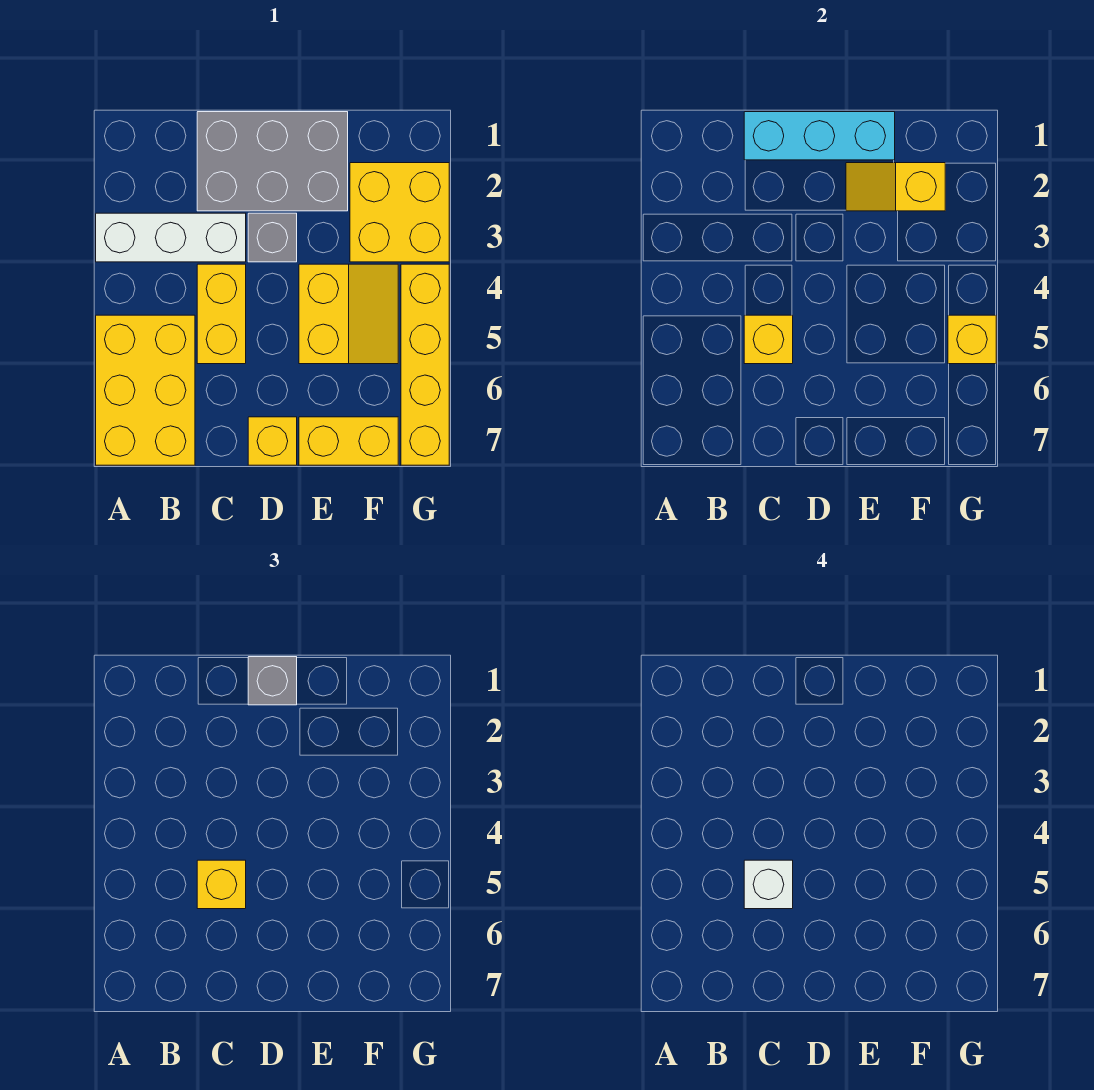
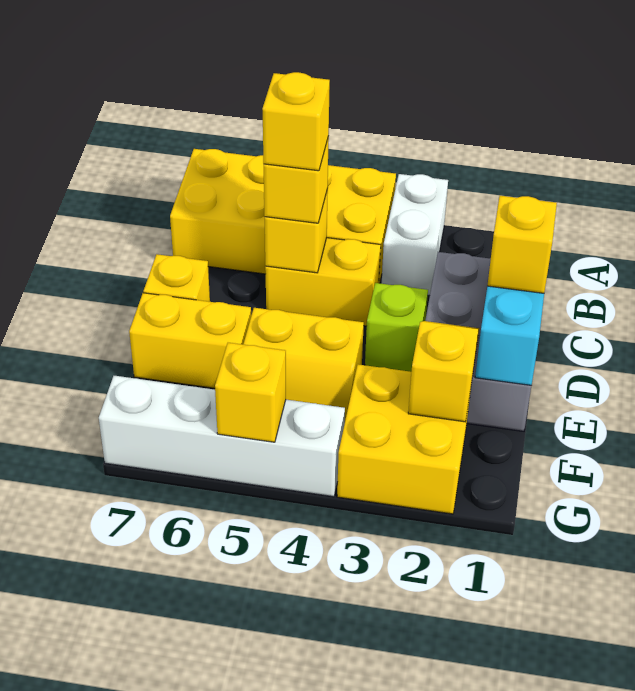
white 1x3 brick [96,213,246,262] -> white 1x2 brick [382,174,448,296]
yellow 2x3 brick [96,315,195,465] -> yellow 2x4 brick [170,149,396,283]
white 1x1 brick [744,860,793,909] -> yellow 1x1 brick [262,72,330,171]
grey 1x1 brick [248,657,297,705] -> yellow 1x1 brick [487,196,557,293]
grey 1x1 brick [248,213,297,262] -> lime 1x1 brick [365,283,428,372]
yellow 1x2 brick [299,417,398,465] -> yellow 1x2 brick turned to [129,293,251,388]
yellow 1x4 brick [401,264,449,465] -> white 1x4 brick [99,376,345,497]

